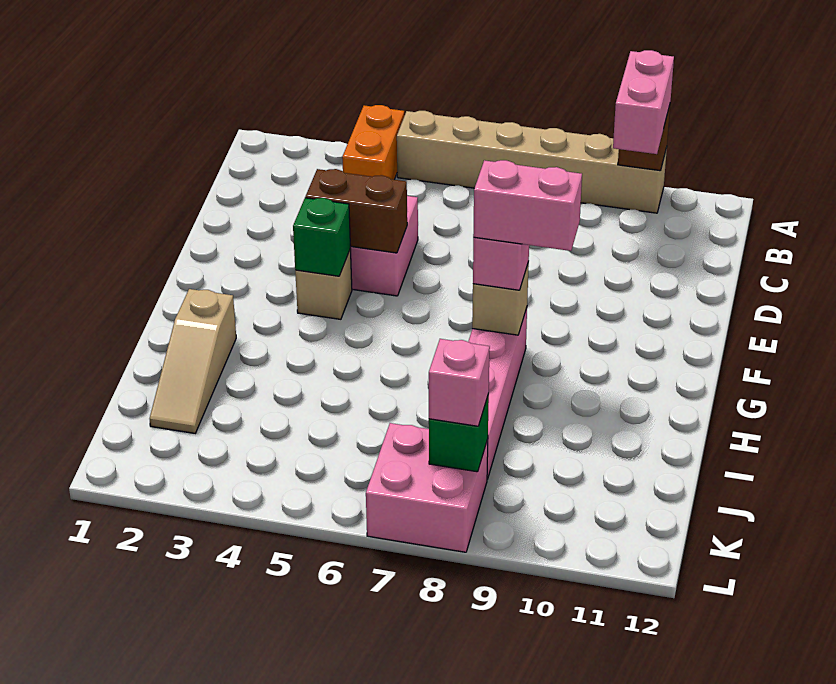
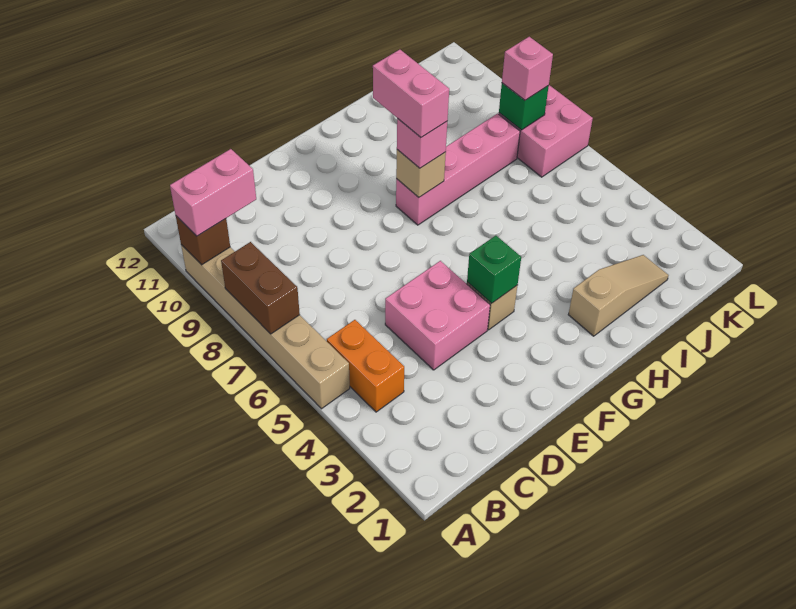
orange 1x2 brick [342,105,404,180] -> orange 1x2 brick turned to [327,320,404,412]
brown 1x2 brick [305,169,407,253] -> brown 1x2 brick moved to [221,242,300,334]

